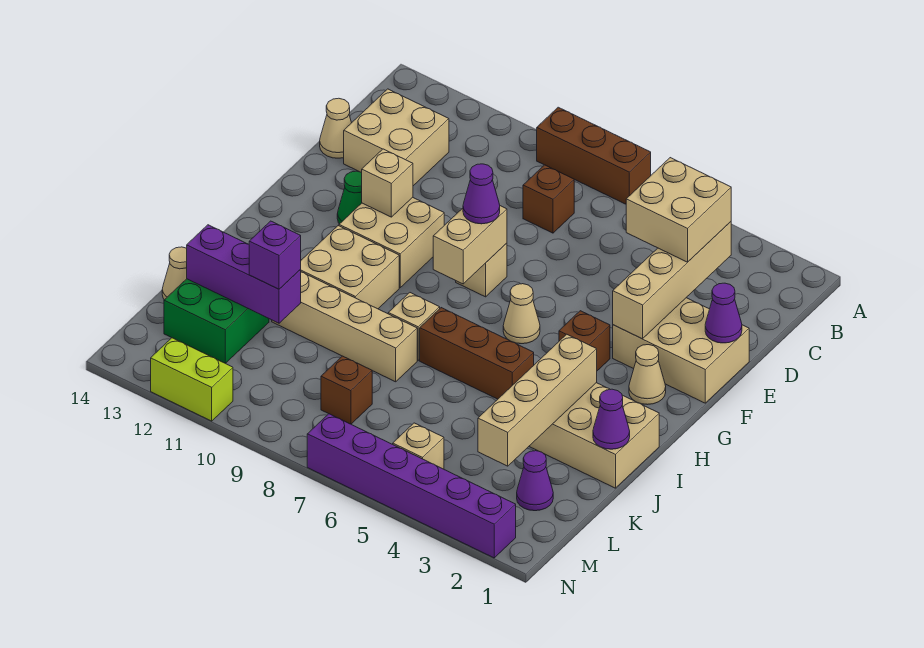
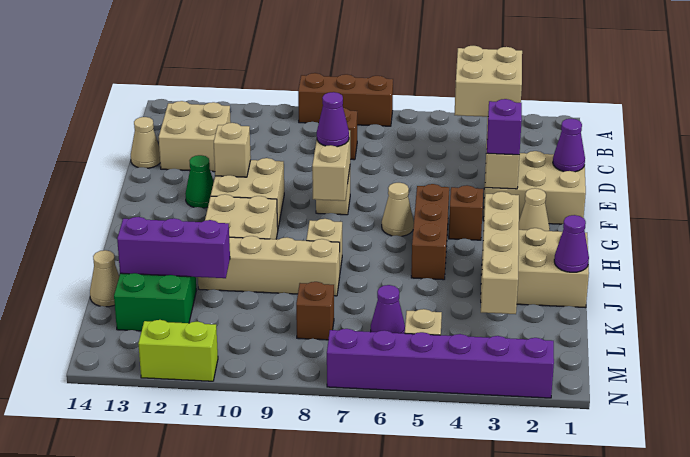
brown 1x3 brick [420,308,534,399] -> brown 1x3 brick turned to [411,184,449,280]
purple 1x1 brick [249,221,301,289] -> purple 1x1 brick moved to [487,99,522,155]
purple 1x1 cone [517,451,553,511] -> purple 1x1 cone moved to [371,285,405,333]

